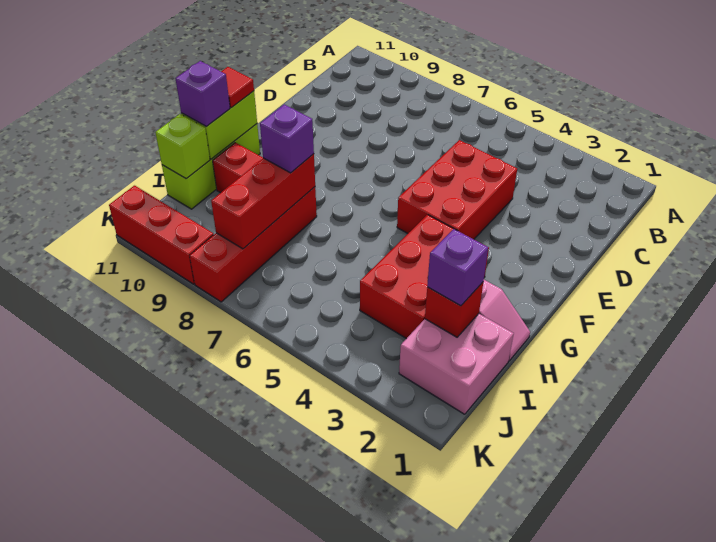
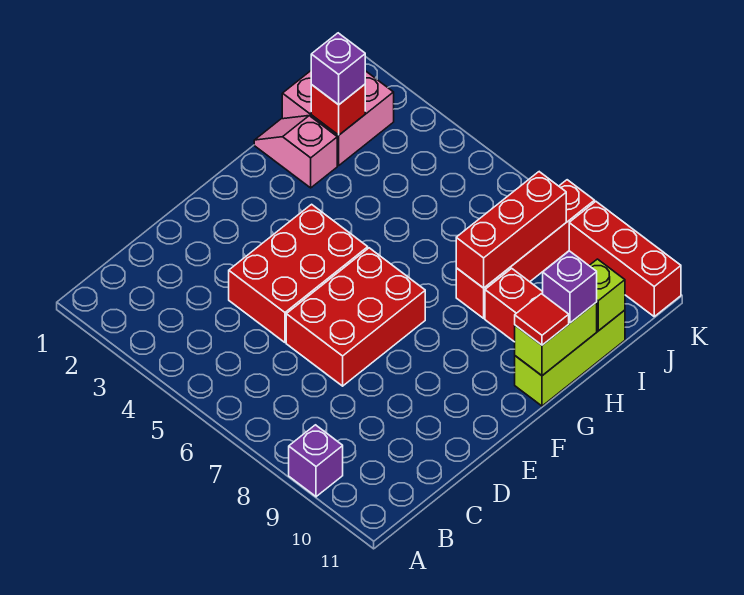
red 2x3 brick [360,215,489,339] -> red 2x3 brick moved to [286,248,425,386]
purple 1x1 brick [260,104,314,173] -> purple 1x1 brick moved to [289,425,343,497]

